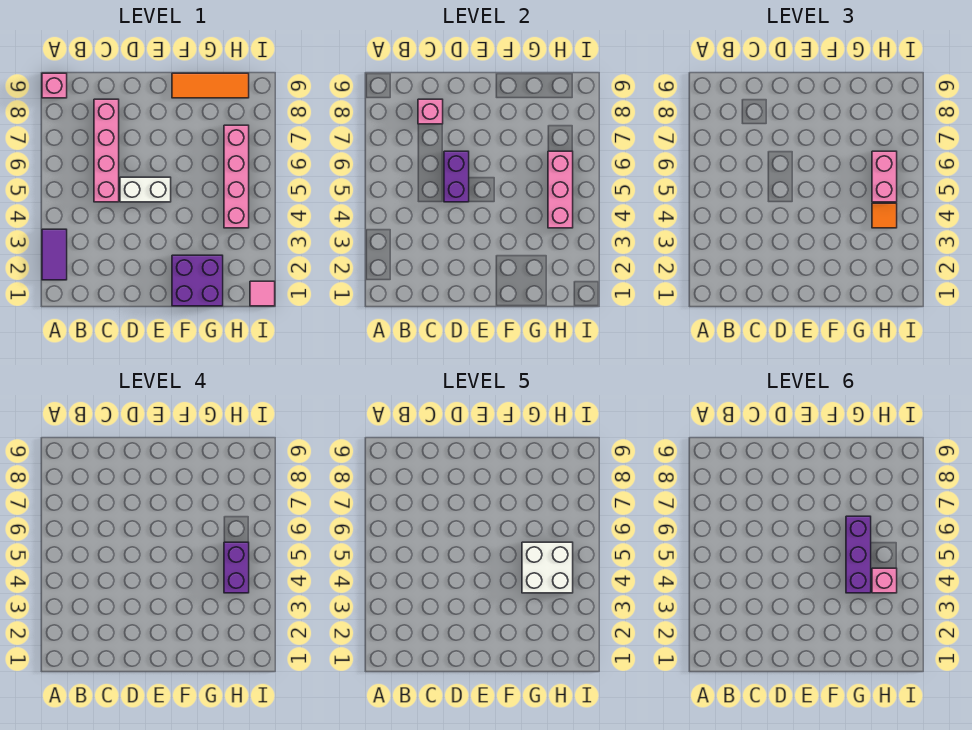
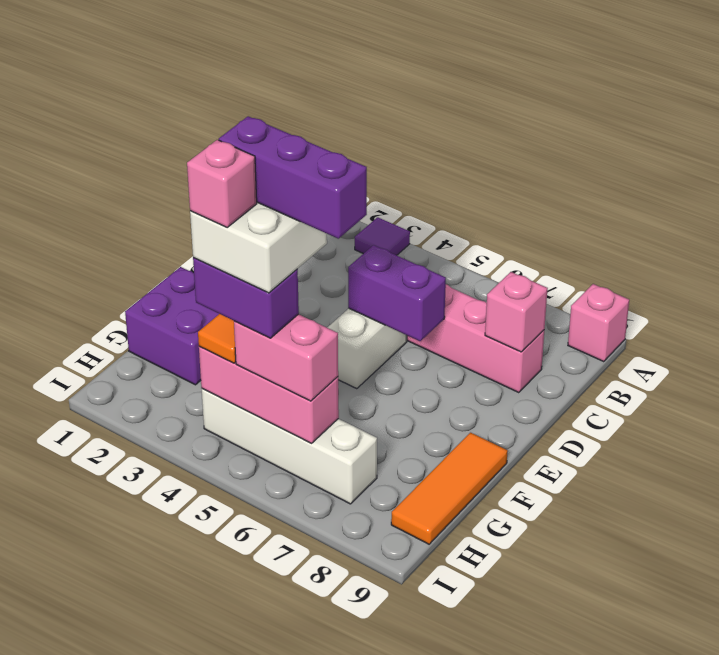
purple 1x2 tile [42,229,67,280] -> purple 1x1 tile [355,217,410,255]
pink 1x4 brick [224,125,249,228] -> white 1x4 brick [202,389,377,504]
pink 1x1 tile [250,281,275,306] -> none

